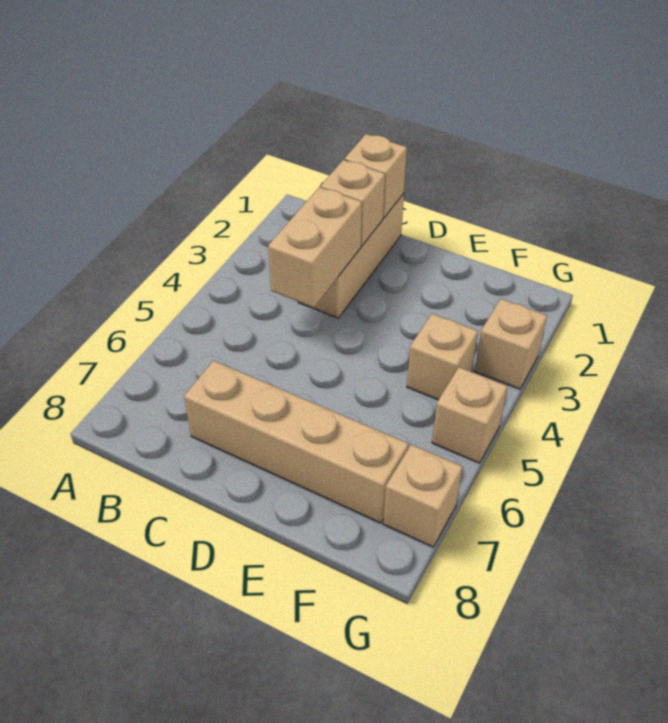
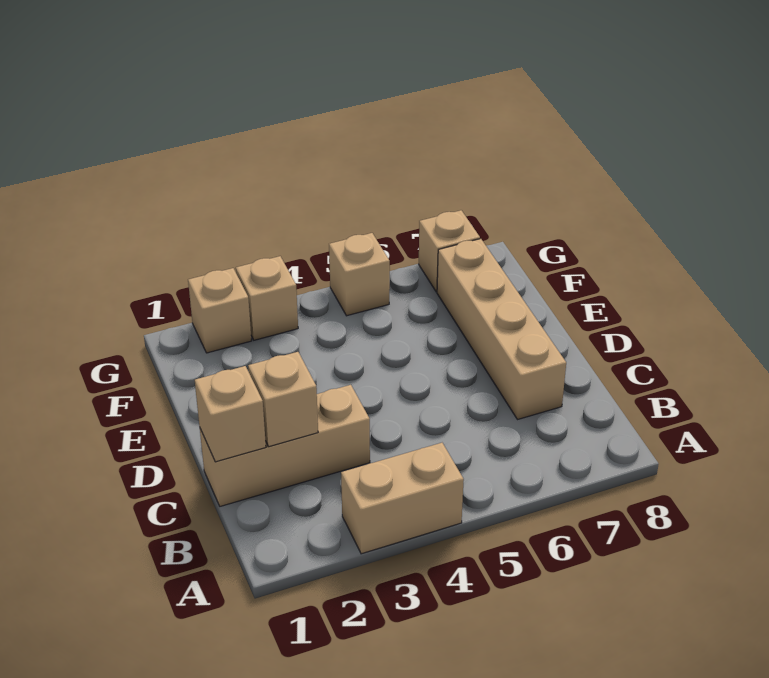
tan 1x2 brick [268,187,362,307] -> tan 1x2 brick moved to [341,443,464,554]
tan 1x1 brick [407,314,478,400] -> tan 1x1 brick moved to [188,268,252,353]

